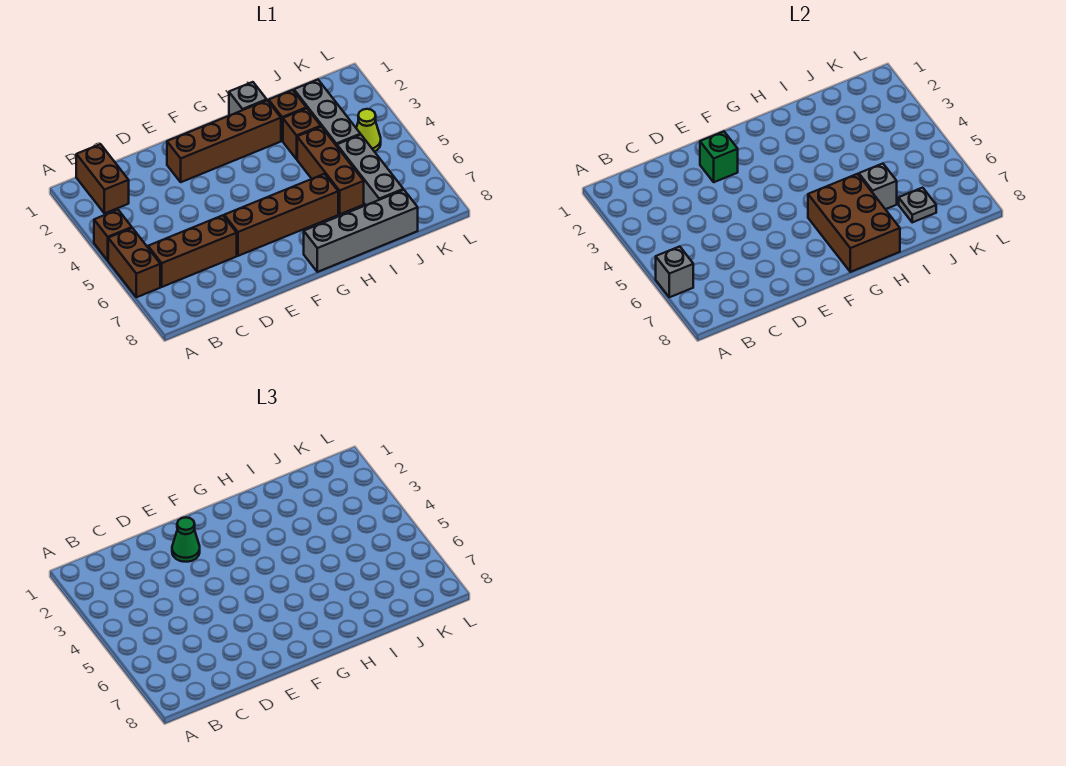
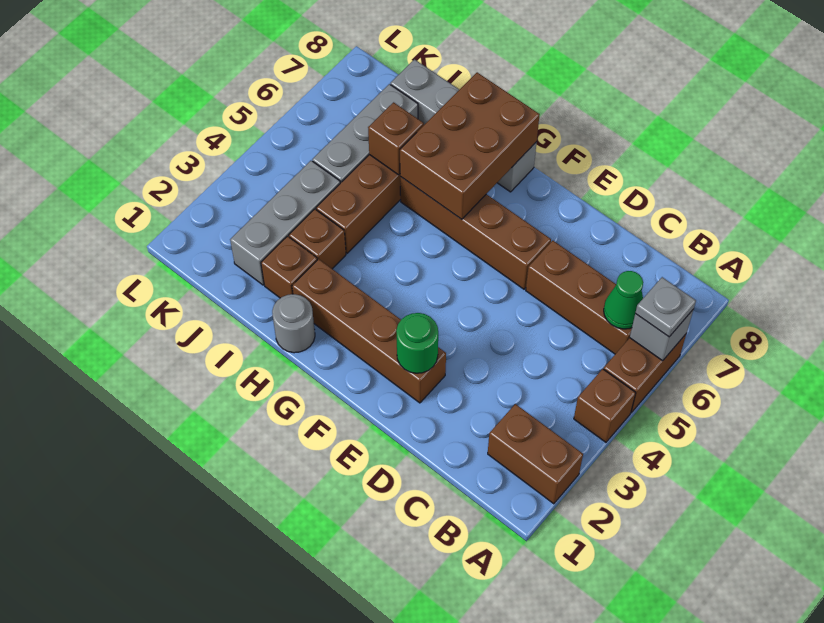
brown 1x2 brick [76,144,129,213] -> brown 1x2 brick turned to [488,404,583,504]
green 1x1 brick [700,132,738,182] -> green 1x1 round brick [396,313,438,373]
green 1x1 cone [172,517,200,562] -> green 1x1 cone moved to [604,271,643,329]
grey 1x1 brick [229,82,267,116] -> grey 1x1 round brick [272,294,315,353]
grey 1x1 brick [859,164,897,209] -> brown 1x1 brick [368,102,424,175]
grey 1x1 plate [899,188,936,222] -> grey 1x1 plate moved to [635,277,696,337]
lime 1x1 cone [356,109,381,152] -> none

